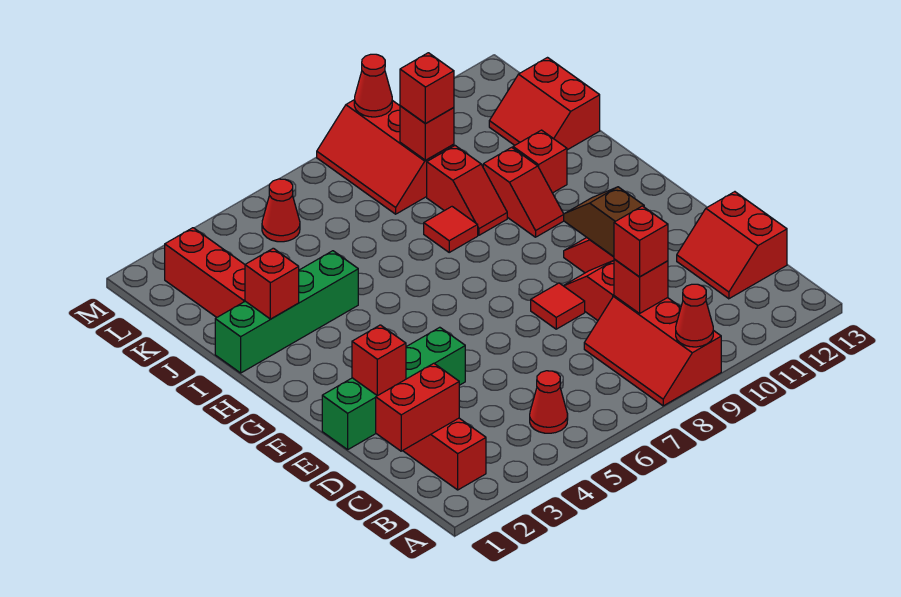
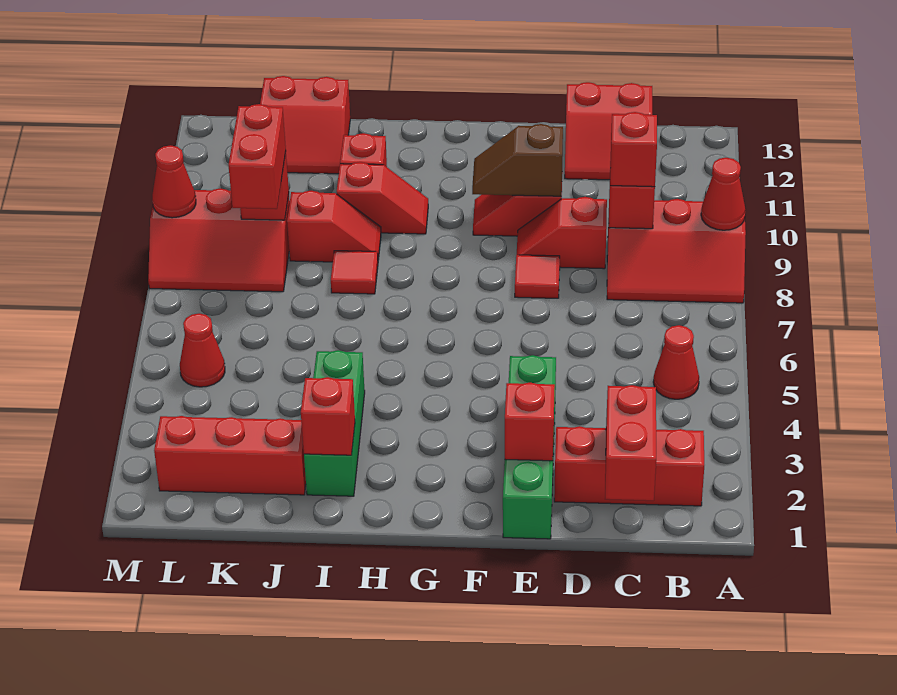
green 1x4 brick [215,251,358,373] -> green 1x3 brick [304,350,365,496]
red 1x1 brick [400,53,454,124] -> red 1x2 brick [228,104,286,209]

